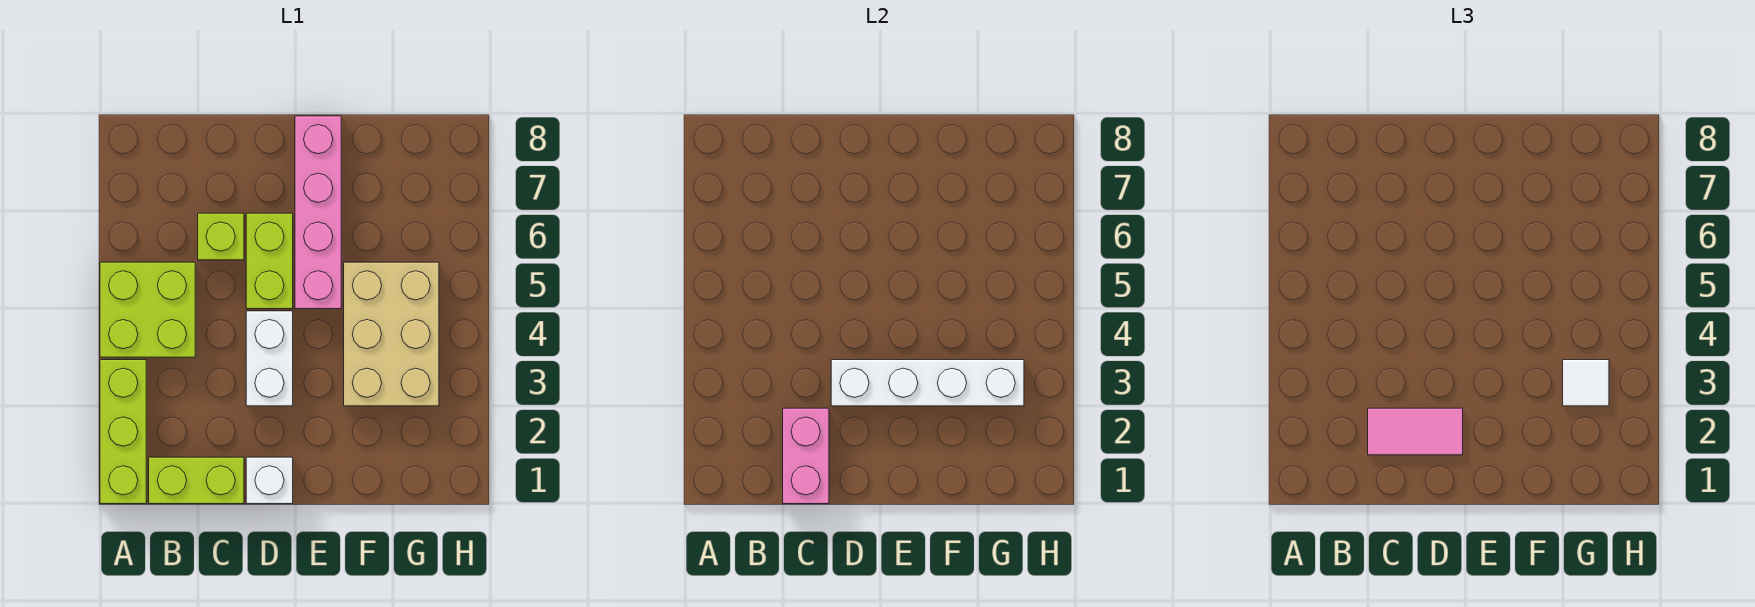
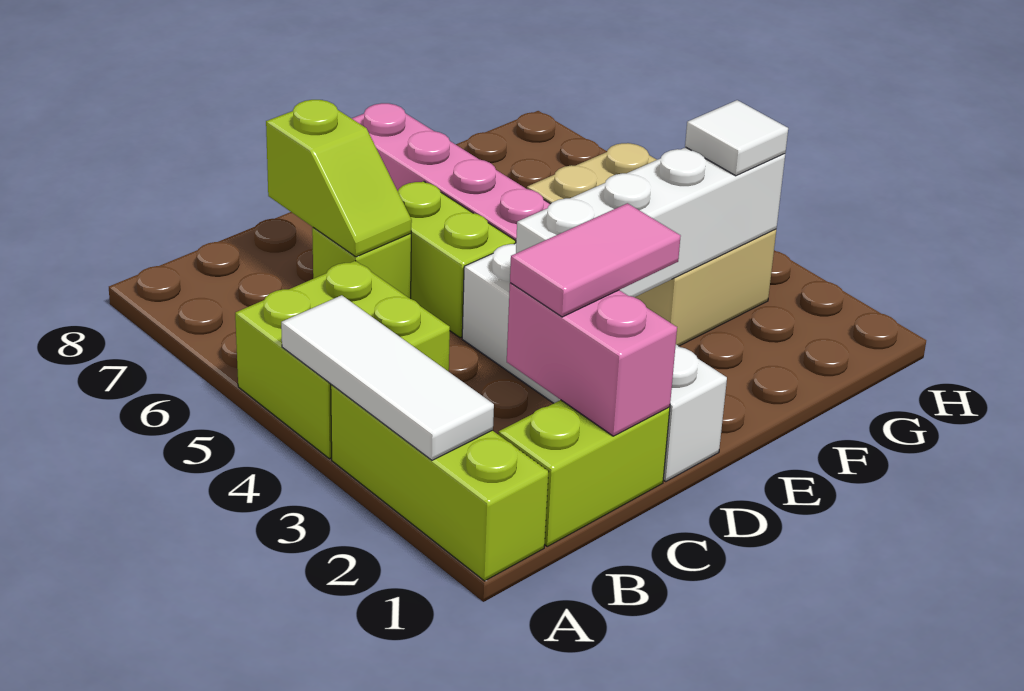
none -> white 1x3 tile [281,295,494,460]
none -> lime 1x2 slope [266,100,412,257]

